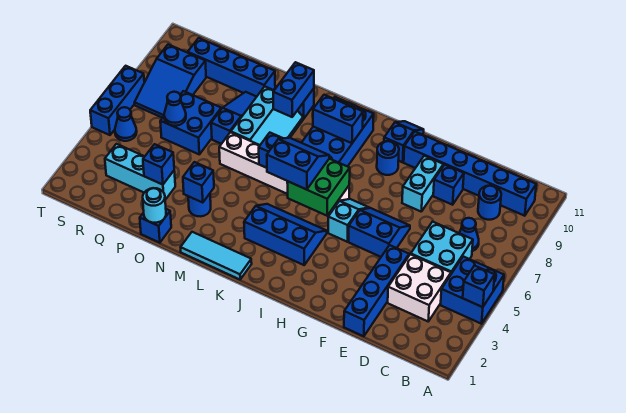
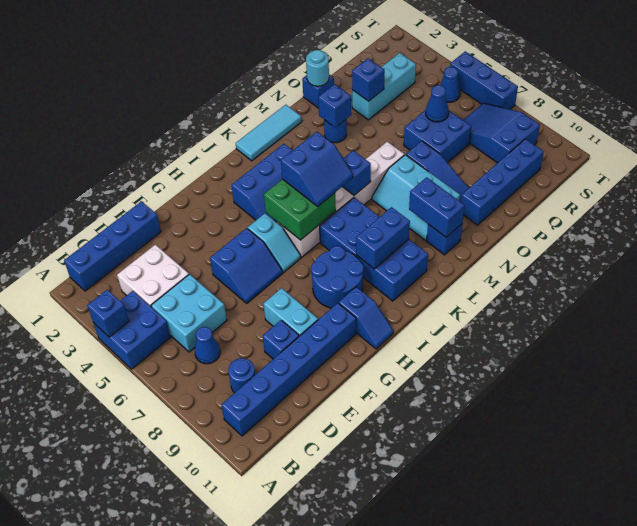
blue 1x4 brick [344,245,409,336] -> blue 1x4 brick turned to [64,201,161,291]
blue 1x1 round brick [377,141,399,175] -> blue 2x2 round brick [311,246,363,308]

